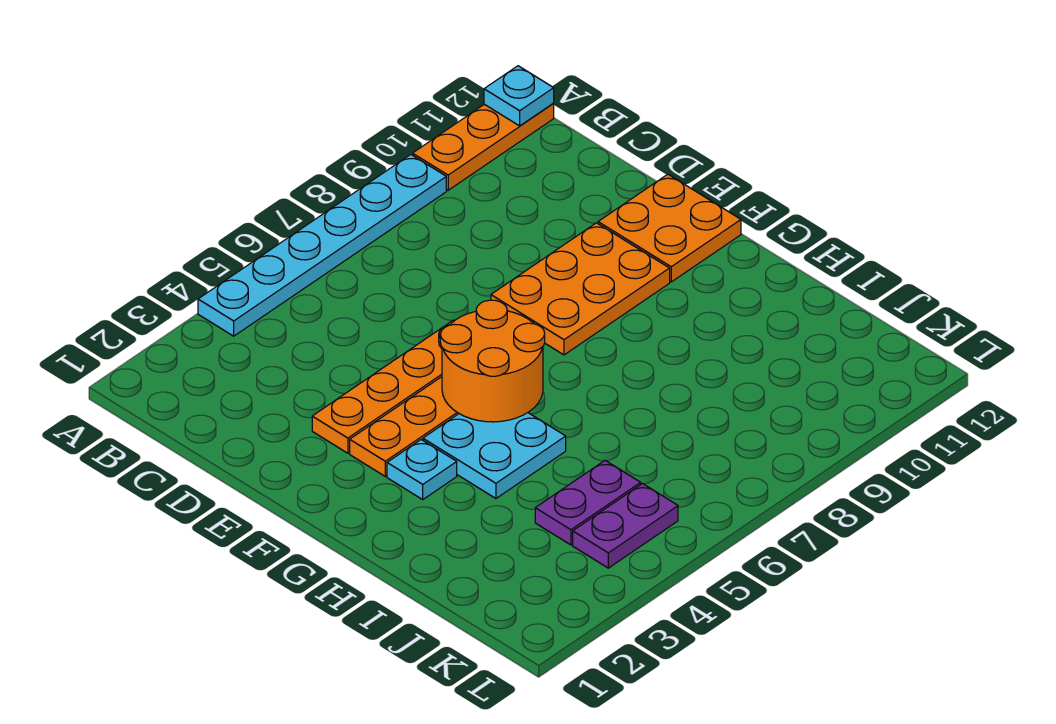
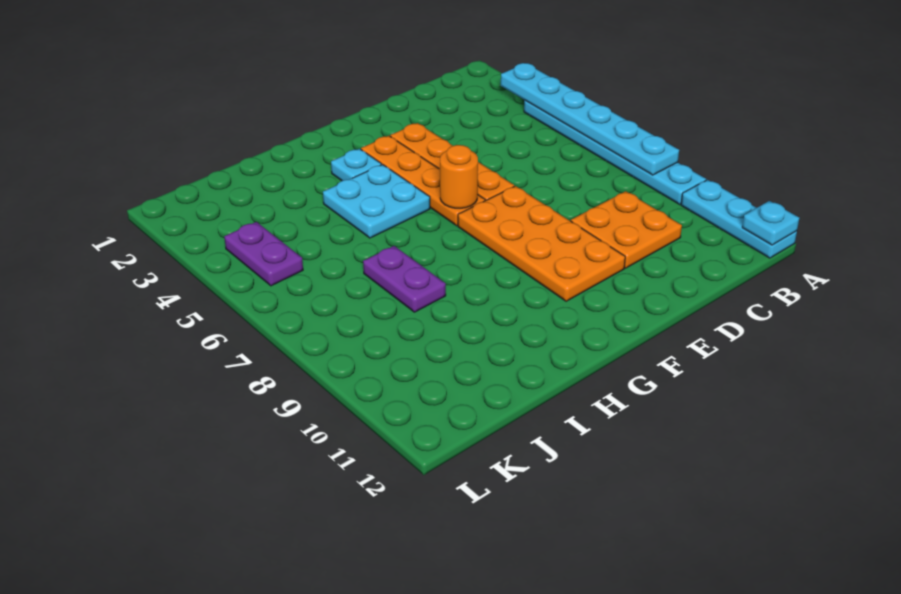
none -> cyan 1x6 plate [501,63,679,175]
orange 1x3 plate [413,104,554,190] -> cyan 1x3 plate [681,180,797,258]
orange 2x3 plate [491,223,670,355] -> orange 2x4 plate [458,186,625,301]
orange 2x2 plate [598,174,741,282] -> orange 2x2 plate moved to [571,191,682,268]
orange 2x2 round brick [440,300,545,422] -> orange 1x1 round brick [440,145,478,208]
purple 1x2 plate [535,461,641,545] -> purple 1x2 plate moved to [363,246,446,312]

